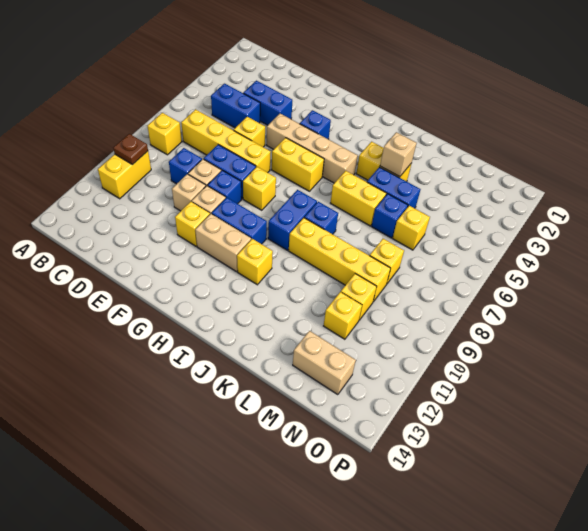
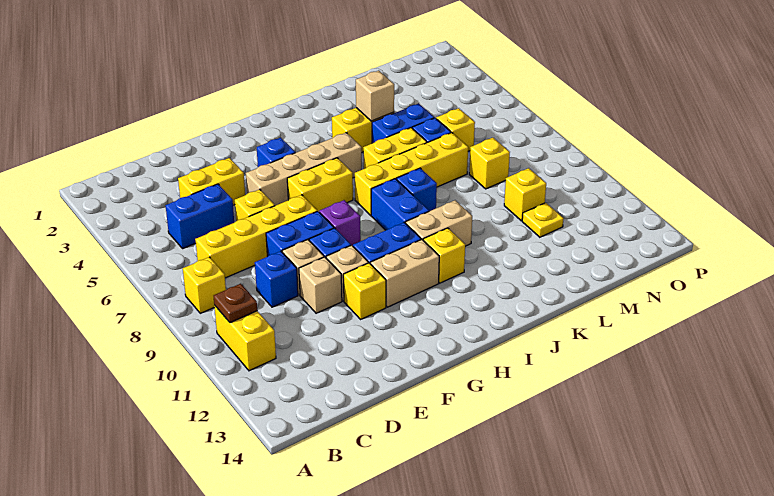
blue 1x2 brick [243,81,292,125] -> yellow 1x2 brick [178,158,245,205]
yellow 1x1 brick [243,167,276,210] -> purple 1x1 brick [319,200,361,246]
yellow 1x4 brick [289,218,391,302] -> yellow 1x4 brick moved to [355,133,468,215]
yellow 1x1 brick [324,292,362,339] -> yellow 1x1 plate [522,203,564,237]
tan 1x2 brick [293,331,356,395] -> tan 1x2 brick moved to [406,200,472,246]

